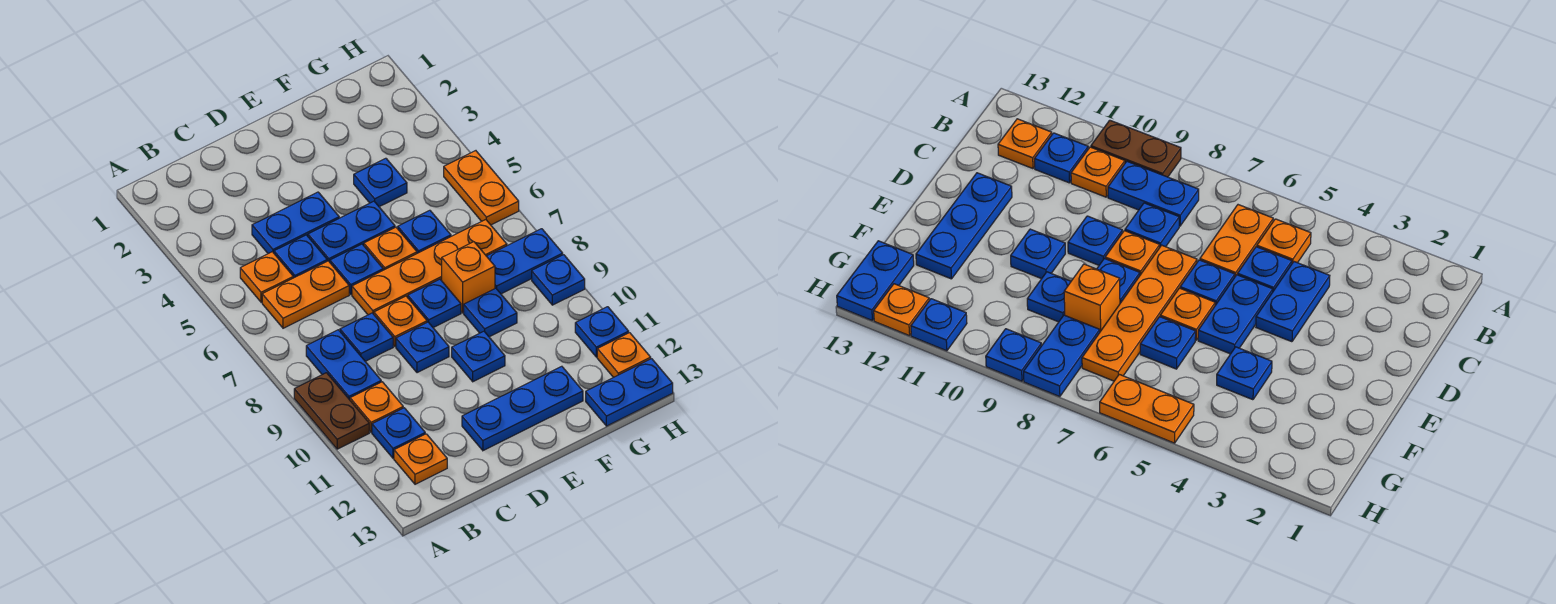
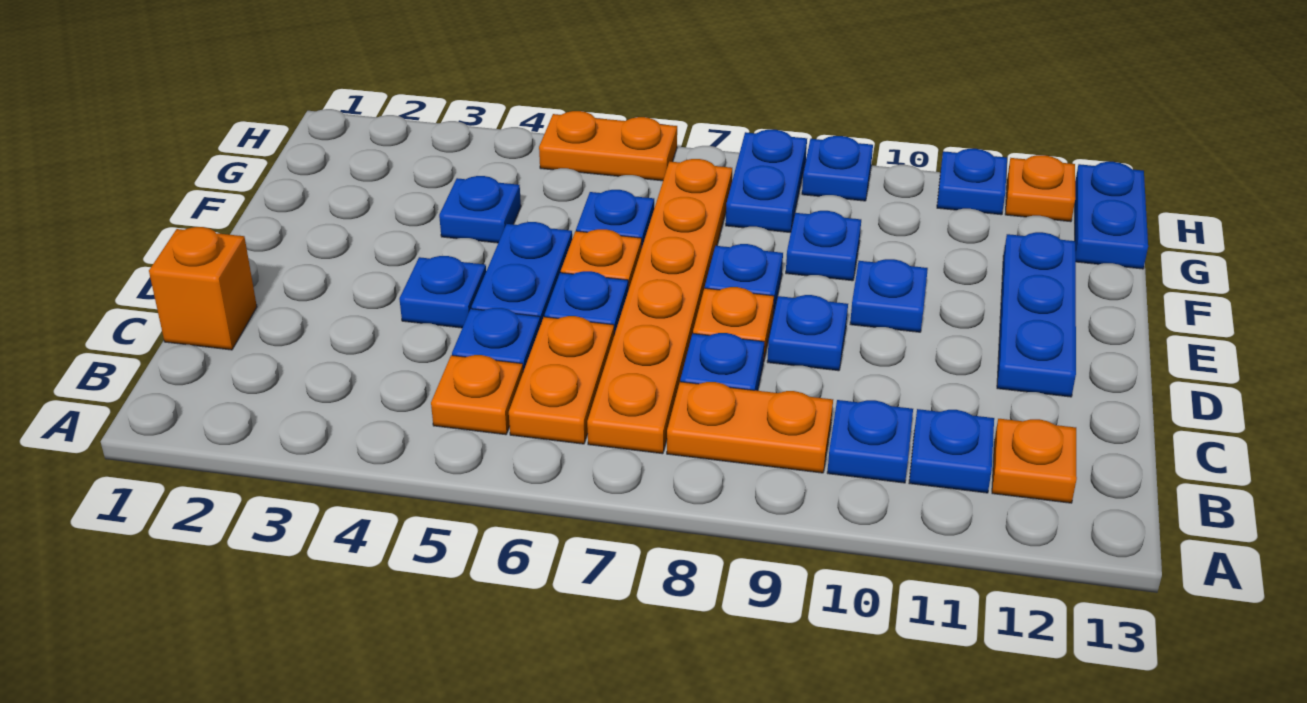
brown 1x2 plate [294,373,369,449] -> none
blue 1x2 plate [306,330,381,400] -> orange 1x2 plate [667,382,833,473]
orange 1x1 plate [350,382,403,432] -> blue 1x1 plate [827,400,913,483]
blue 1x2 plate [252,192,339,254] -> blue 1x1 plate [399,256,486,328]
orange 1x4 plate [352,220,507,315] -> orange 1x6 plate [587,159,732,454]
orange 1x1 brick [442,242,495,313] -> orange 1x1 brick moved to [149,227,257,350]

